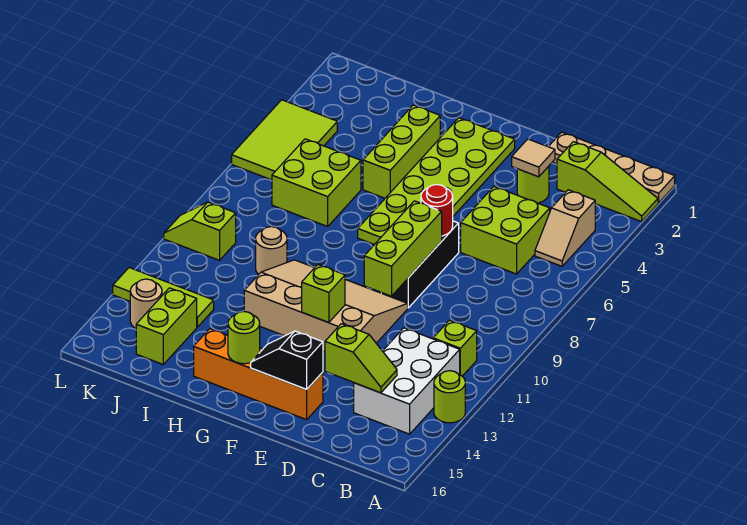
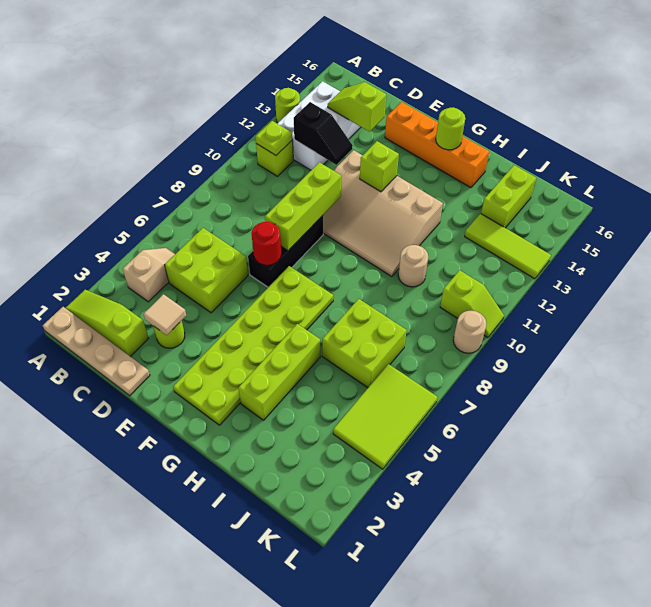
none -> lime 1x1 plate [255,121,293,155]
black 1x2 slope [251,331,323,389] -> black 1x2 slope moved to [294,102,353,165]
tan 1x1 round brick [130,279,162,328] -> tan 1x1 round brick moved to [453,311,486,353]

